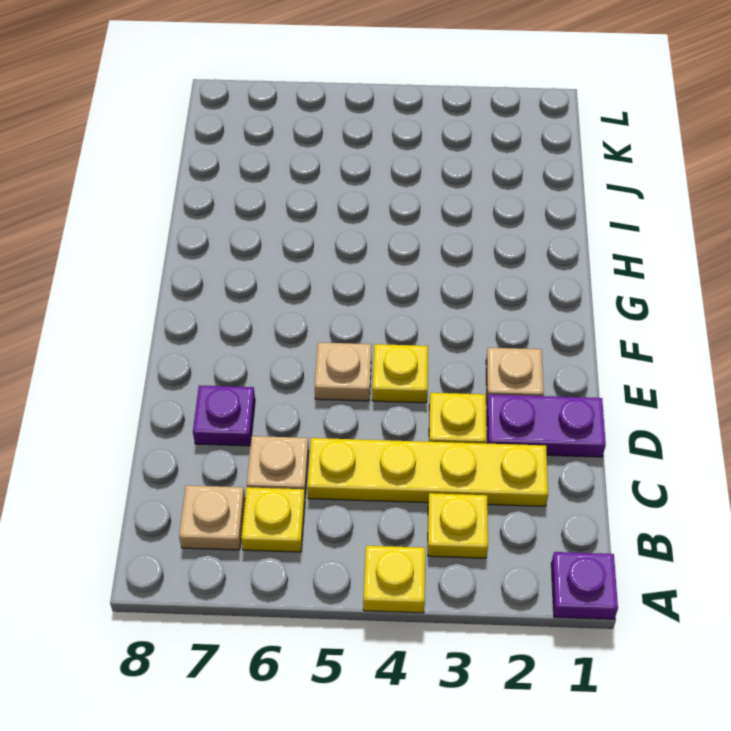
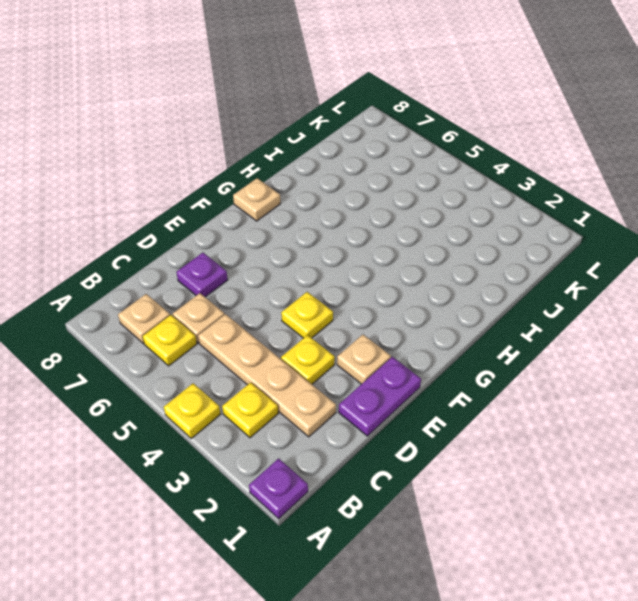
yellow 1x4 plate [307,438,548,506] -> tan 1x4 plate [198,314,336,437]
purple 1x2 plate [487,394,606,457] -> purple 1x2 plate turned to [339,357,421,436]
tan 1x1 plate [315,342,372,401] -> tan 1x1 plate moved to [233,178,280,221]

